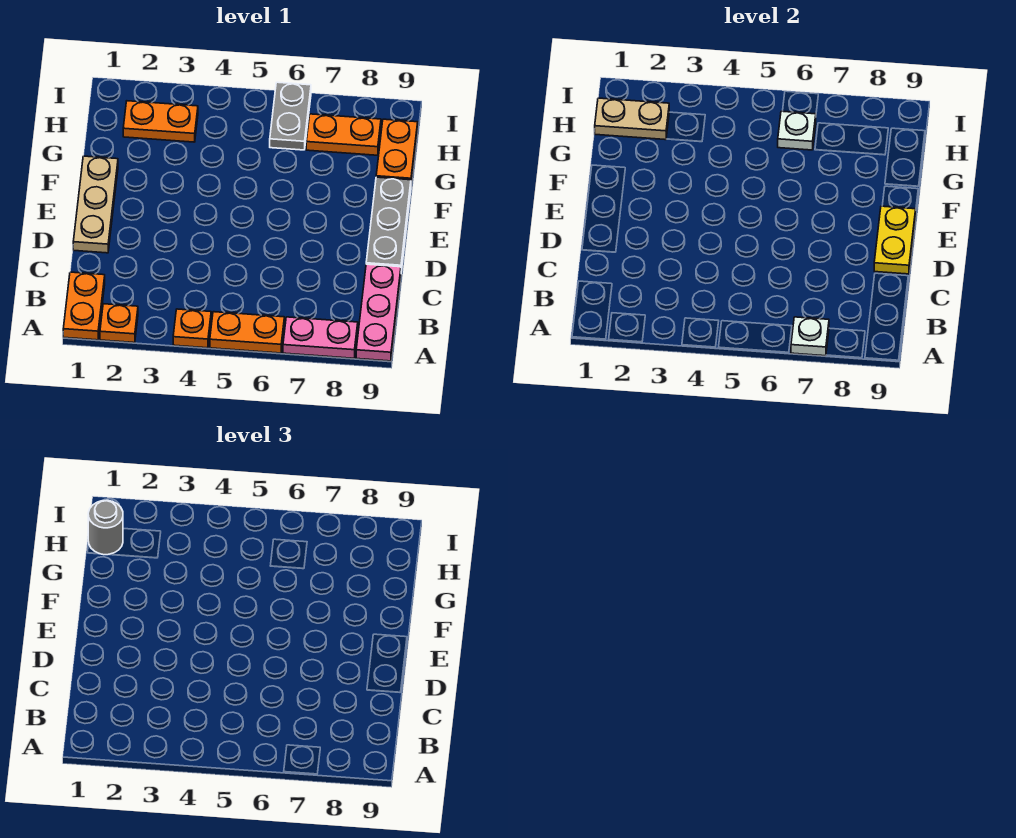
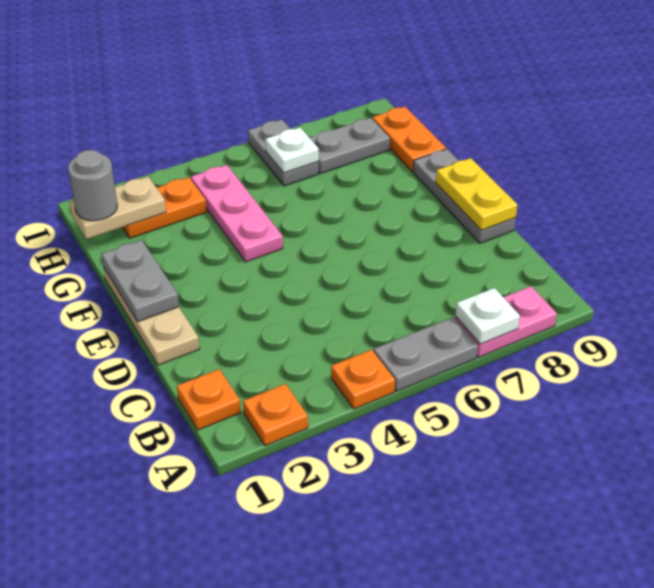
orange 1x2 plate [63,272,105,340] -> orange 1x1 plate [177,369,241,430]
orange 1x2 plate [210,312,284,353] -> grey 1x2 plate [374,317,478,391]
pink 1x3 plate [356,264,401,361] -> pink 1x3 plate moved to [191,165,283,262]
none -> grey 1x2 plate [102,240,179,322]
orange 1x2 plate [306,114,381,155] -> grey 1x2 plate [310,118,390,173]

